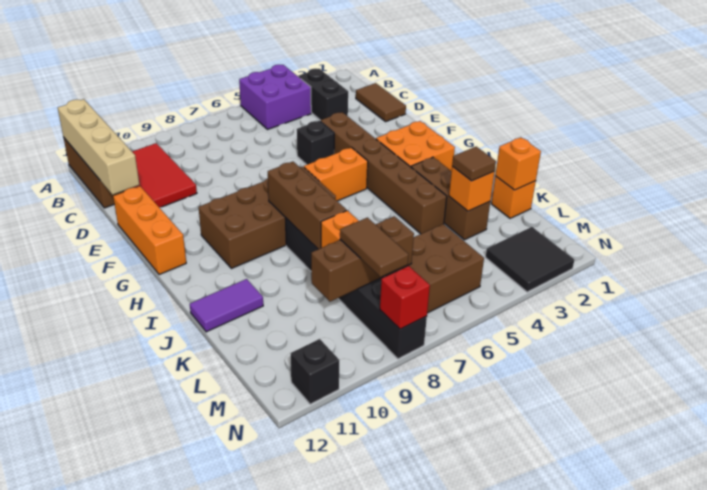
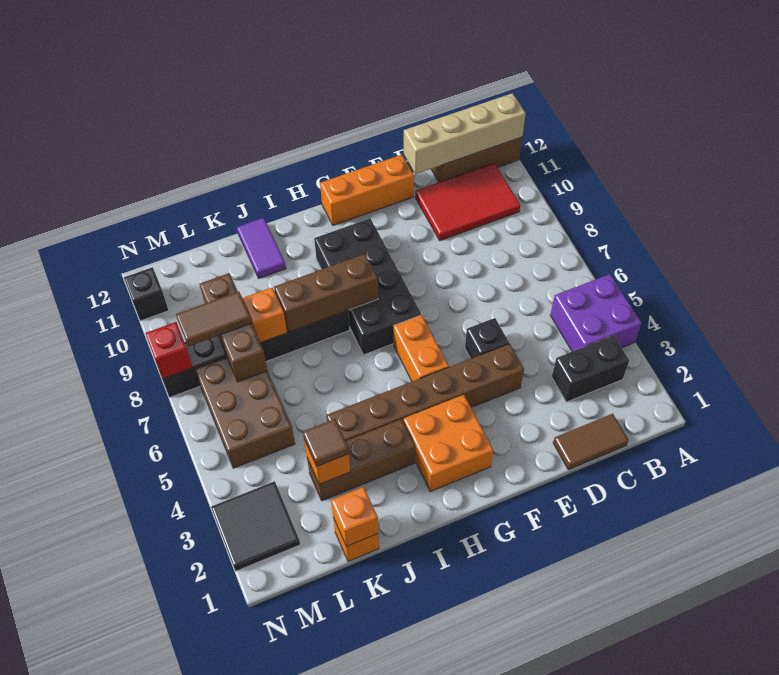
brown 2x4 brick [199,166,336,269] -> black 2x4 brick [314,218,421,355]

